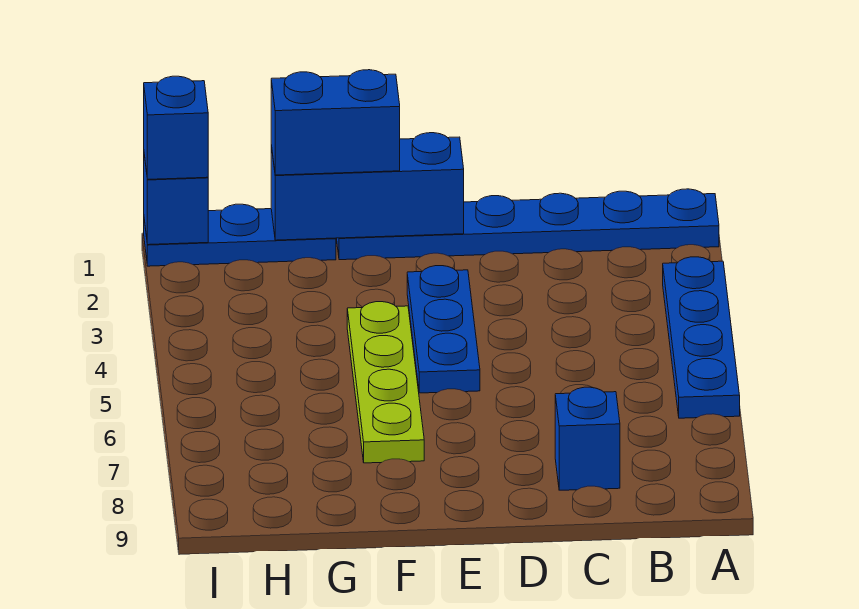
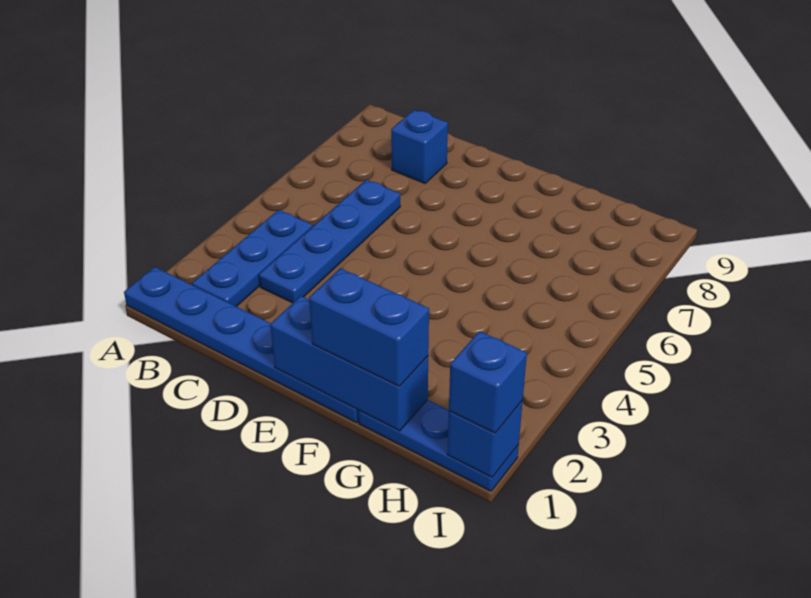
blue 1x4 plate [663,257,740,418] -> blue 1x4 plate moved to [259,180,400,303]
blue 1x3 plate [407,266,480,393] -> blue 1x3 plate moved to [192,210,313,307]
lime 1x4 plate [347,302,424,463] -> none

